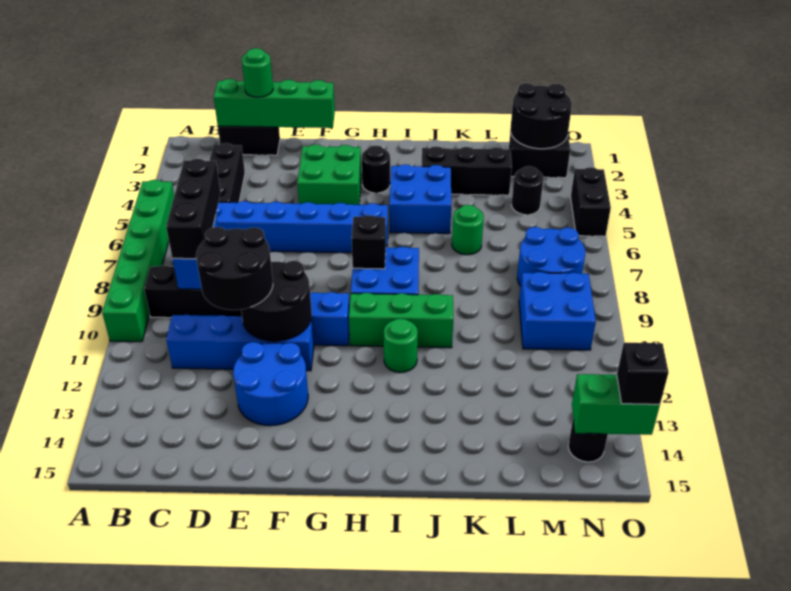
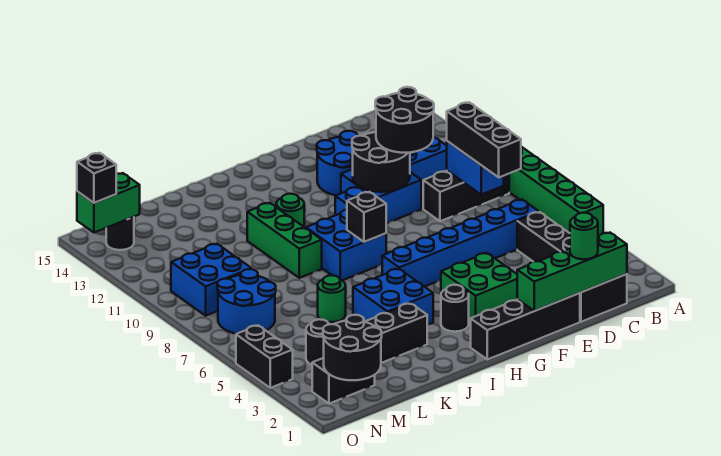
none -> black 1x4 brick [471,293,580,360]
green 1x3 brick [349,293,453,348] -> green 1x3 brick turned to [247,203,322,278]

